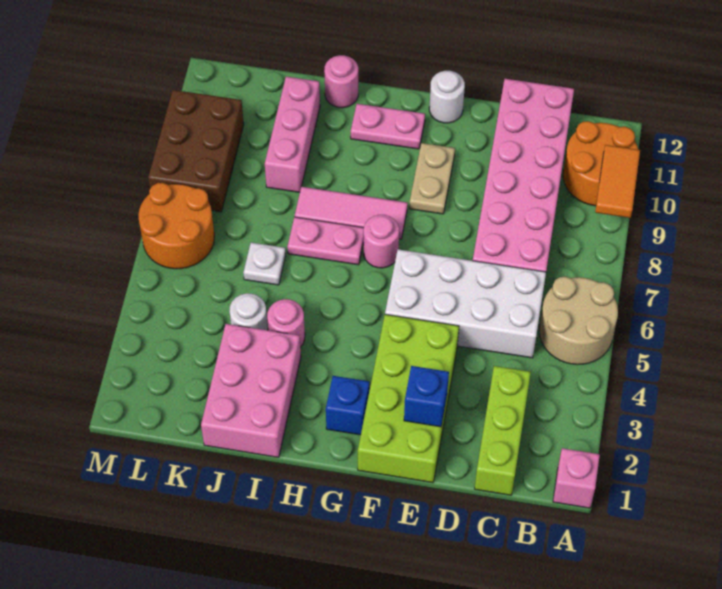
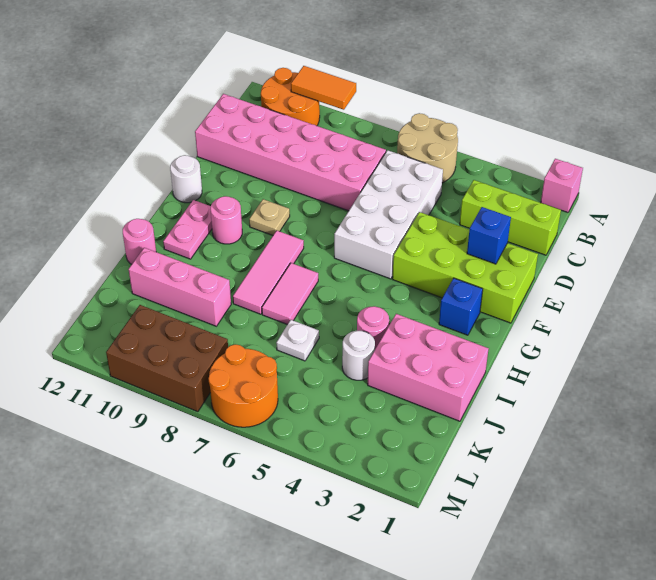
tan 1x2 plate [409,143,455,214] -> tan 1x1 plate [249,199,290,236]
pink 1x1 round brick [364,215,399,268] -> pink 1x1 round brick moved to [210,196,242,244]
pink 1x2 plate [287,217,364,265] -> pink 1x2 tile [262,263,318,325]

